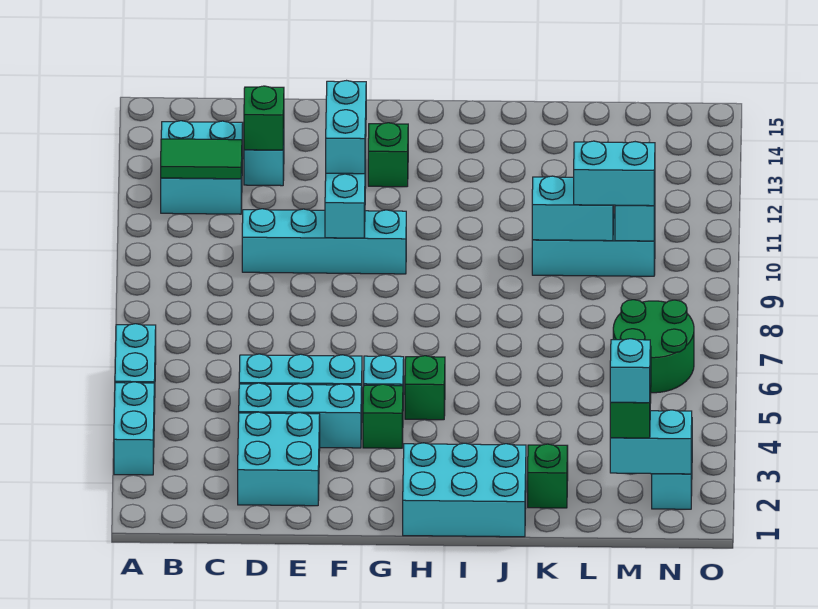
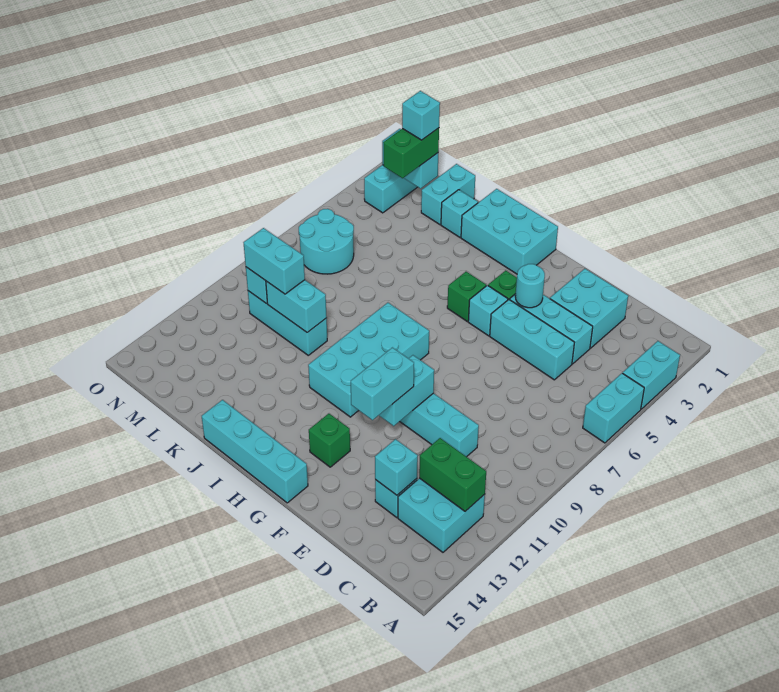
green 1x2 tile [161,139,242,179] -> green 1x2 brick [419,438,486,511]
green 1x1 brick [244,86,284,150] -> cyan 1x1 brick [375,439,418,495]
none -> cyan 1x1 round brick [515,264,545,308]
none -> cyan 1x4 brick [202,400,308,503]
none -> cyan 2x4 brick [308,303,429,417]
green 1x1 brick [528,444,568,508] -> cyan 1x1 brick [441,190,478,237]
none -> cyan 1x2 brick [421,164,475,225]
green 2x2 round brick [613,300,694,393] -> cyan 2x2 round brick [299,209,354,274]

